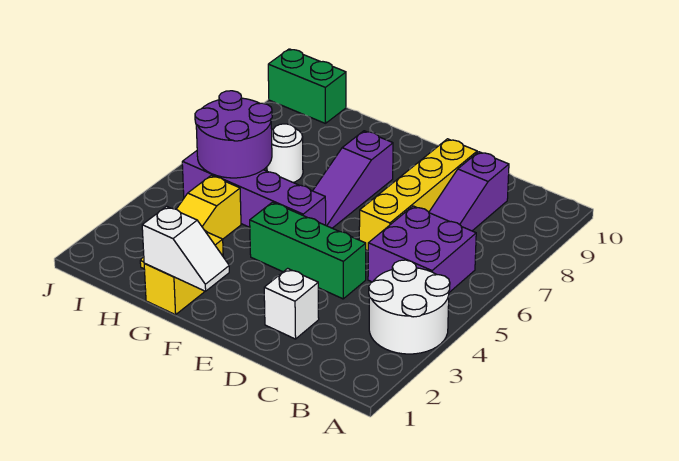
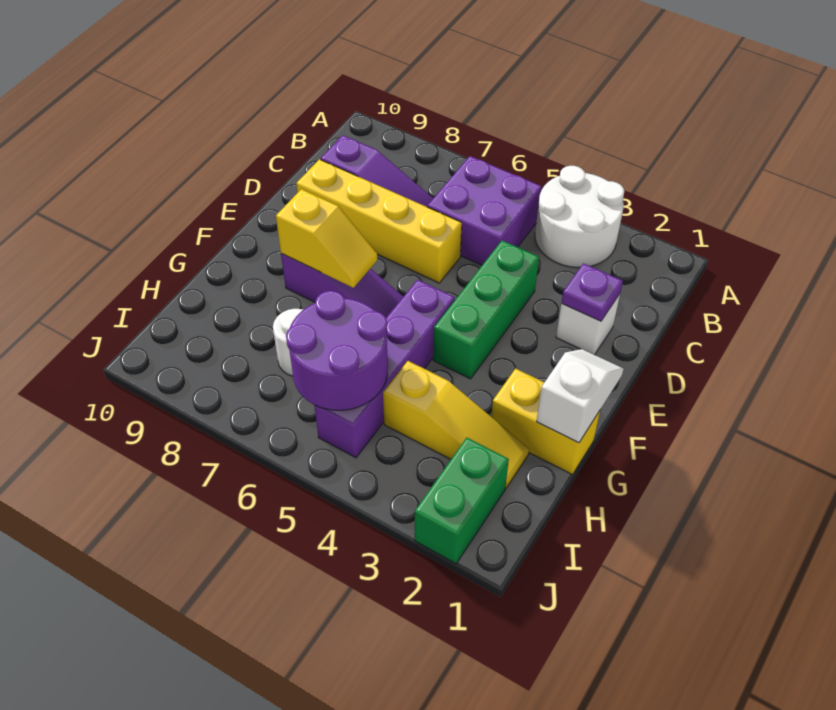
none -> purple 1x1 plate [561,263,623,321]
none -> yellow 1x2 slope [276,189,377,288]
green 1x2 brick [268,49,346,124] -> green 1x2 brick moved to [415,438,509,564]

